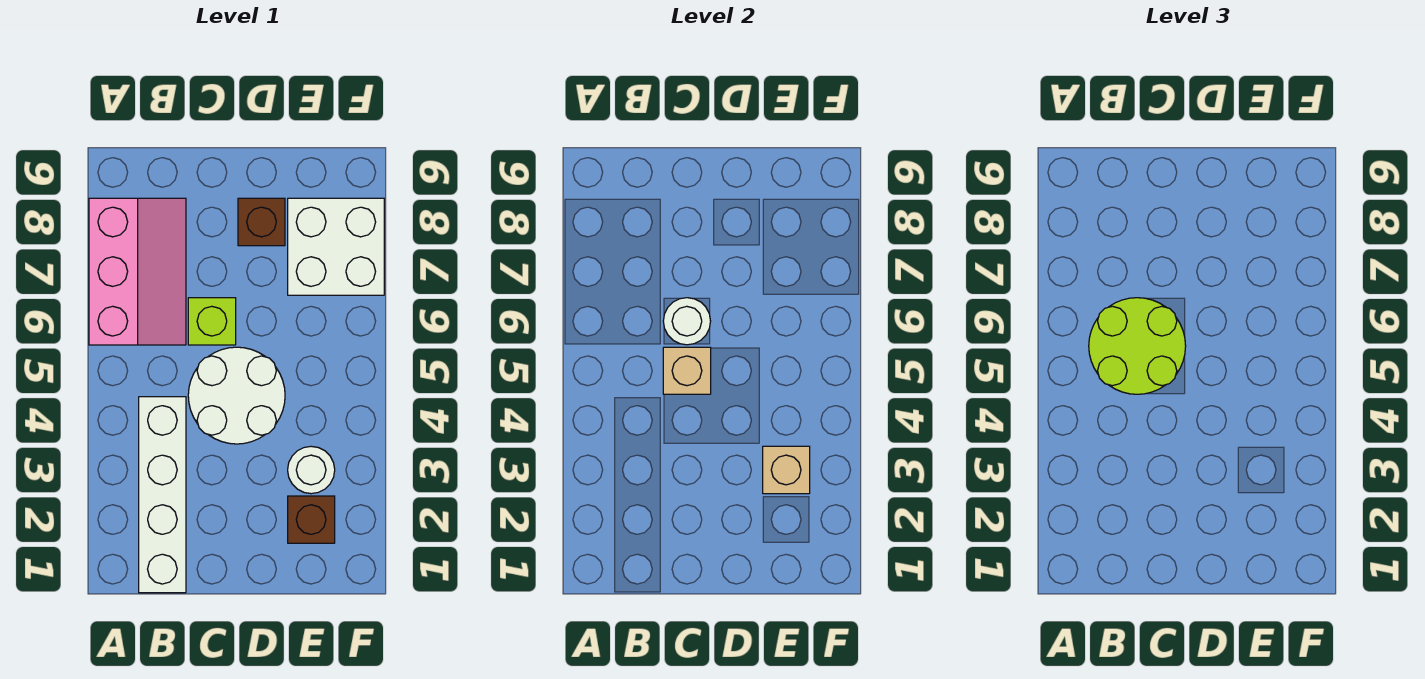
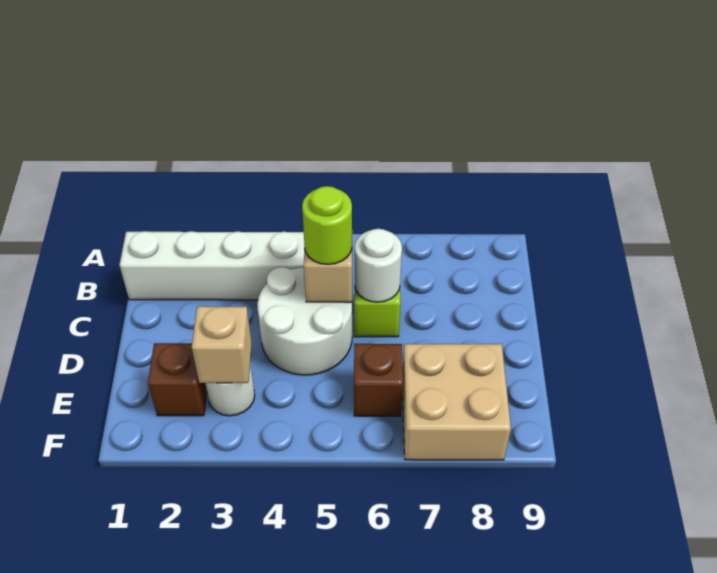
pink 2x3 slope [89,198,186,345] -> none
lime 2x2 round brick [1089,298,1186,394] -> lime 1x1 round brick [302,186,352,264]
brown 1x1 brick [238,198,285,246] -> brown 1x1 brick moved to [354,344,403,416]
white 2x2 brick [288,198,384,295] -> tan 2x2 brick [403,344,511,460]

